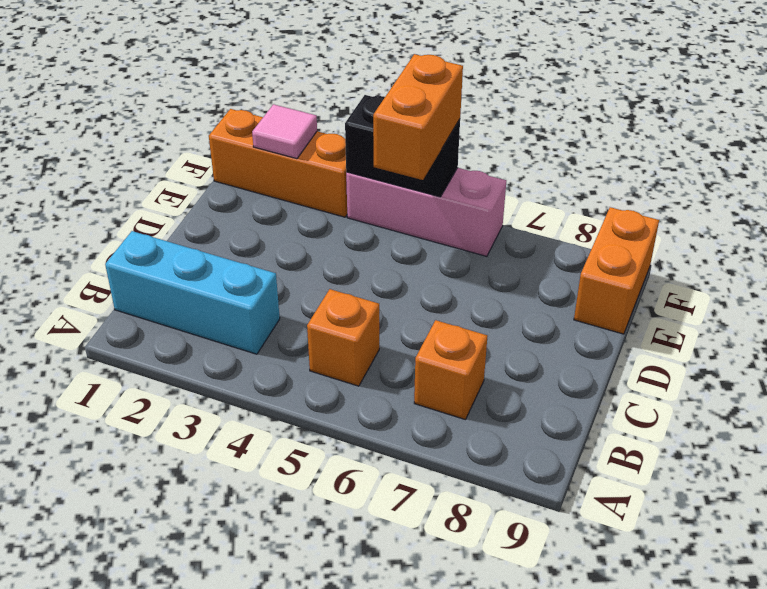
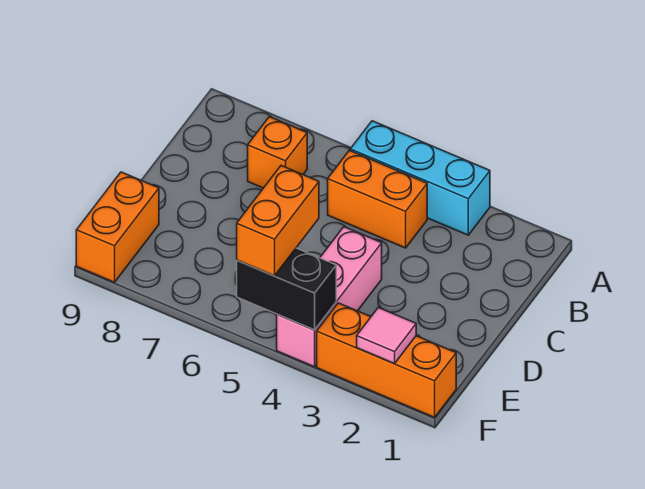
cyan 1x3 brick [105,231,280,354] -> cyan 1x3 brick moved to [350,121,490,235]
orange 1x1 brick [307,289,379,386] -> orange 1x2 brick [328,150,427,248]
pink 1x3 brick [346,168,506,256] -> pink 1x3 brick turned to [277,227,382,367]

